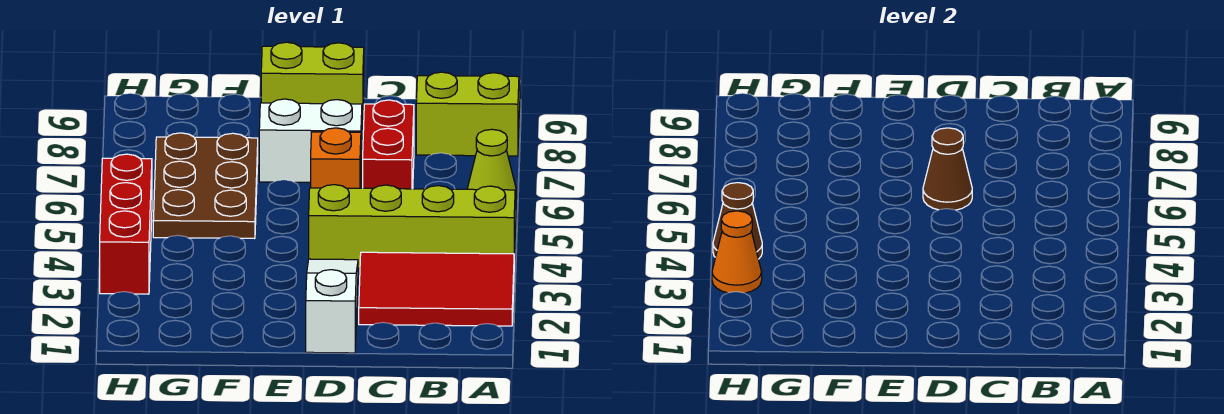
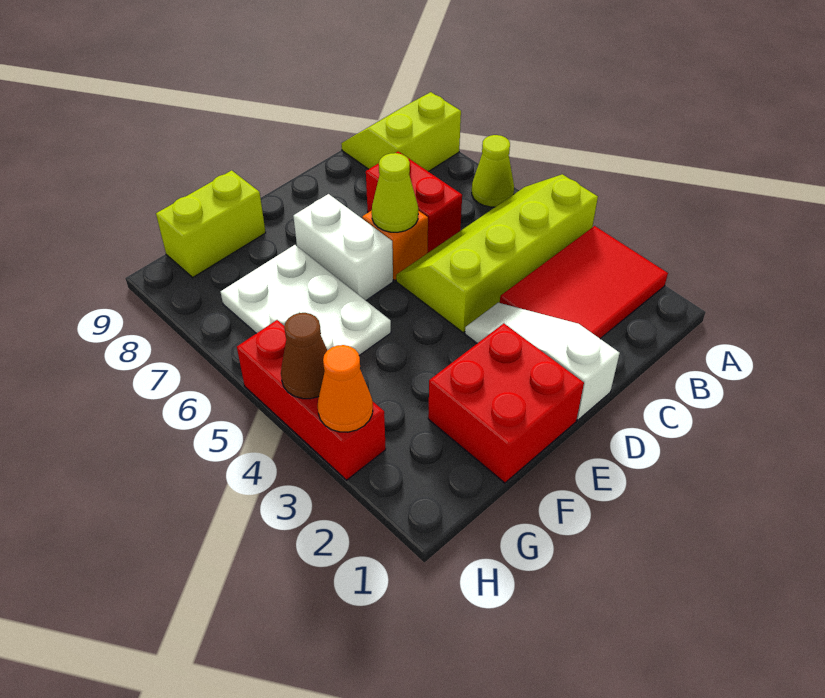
brown 1x1 cone [923,128,972,210] -> lime 1x1 cone [372,153,418,232]
white 1x2 brick [259,99,362,182] -> white 1x2 brick turned to [293,194,393,300]
lime 1x2 brick [261,42,364,126] -> lime 1x2 brick moved to [156,170,266,277]
none -> red 2x2 brick [428,323,584,483]
brown 2x3 plate [153,133,258,239] -> white 2x3 plate [221,245,391,356]

